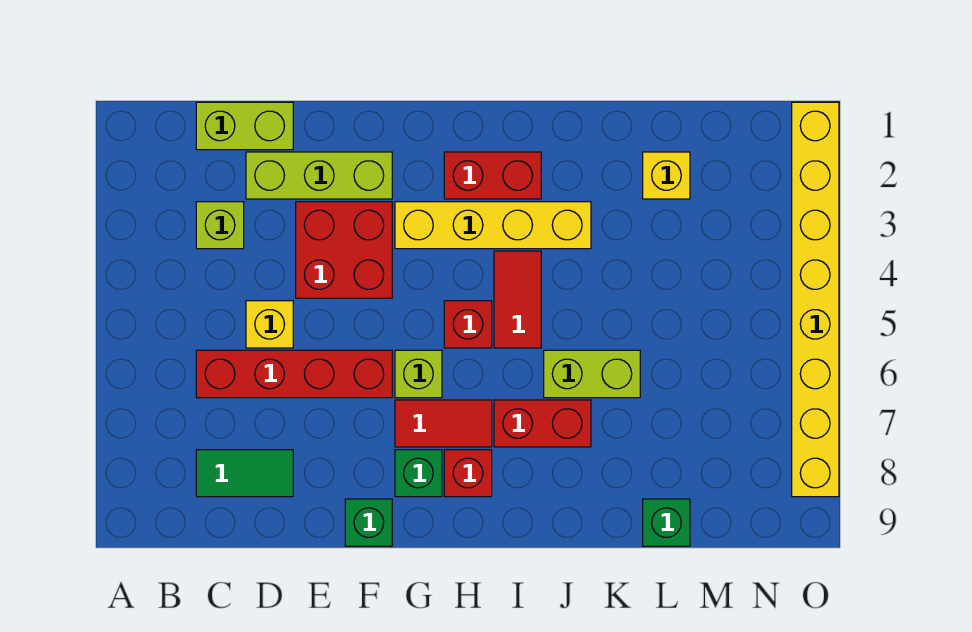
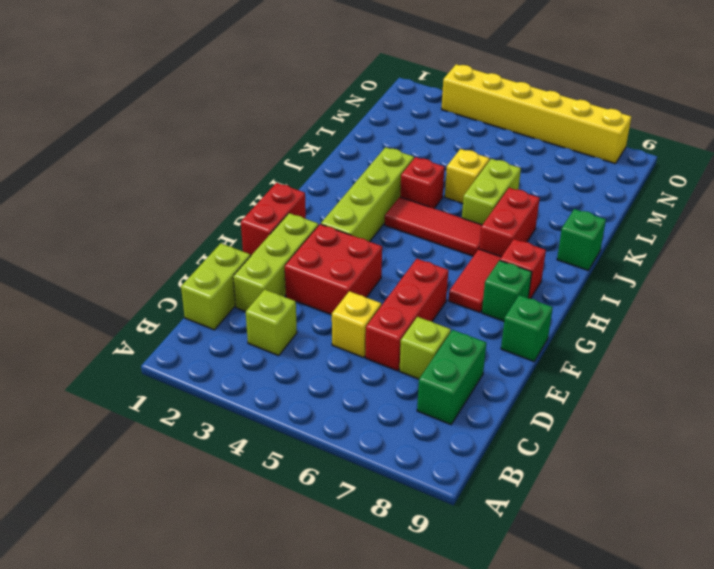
red 1x4 brick [196,350,392,398] -> red 1x3 brick [365,259,448,371]
green 1x2 tile [196,450,293,497] -> green 1x2 brick [417,330,486,425]
yellow 1x4 brick [395,202,591,249] -> lime 1x4 brick [321,147,414,242]
lime 1x1 brick [395,350,442,398] -> lime 1x1 brick moved to [399,317,451,379]
red 1x2 brick [444,152,541,199] -> red 1x2 brick moved to [241,183,306,256]
red 1x1 brick [444,301,492,348] -> red 1x1 brick moved to [400,157,445,208]
red 1x2 tile [494,251,541,348] -> red 1x3 tile [385,197,482,256]
yellow 1x1 brick [643,152,690,199] -> yellow 1x1 brick moved to [445,149,490,203]
green 1x1 brick [643,499,690,546] -> green 1x1 brick moved to [557,209,606,270]
yellow 1x8 brick [792,102,839,497] -> yellow 1x6 brick [442,64,631,164]

